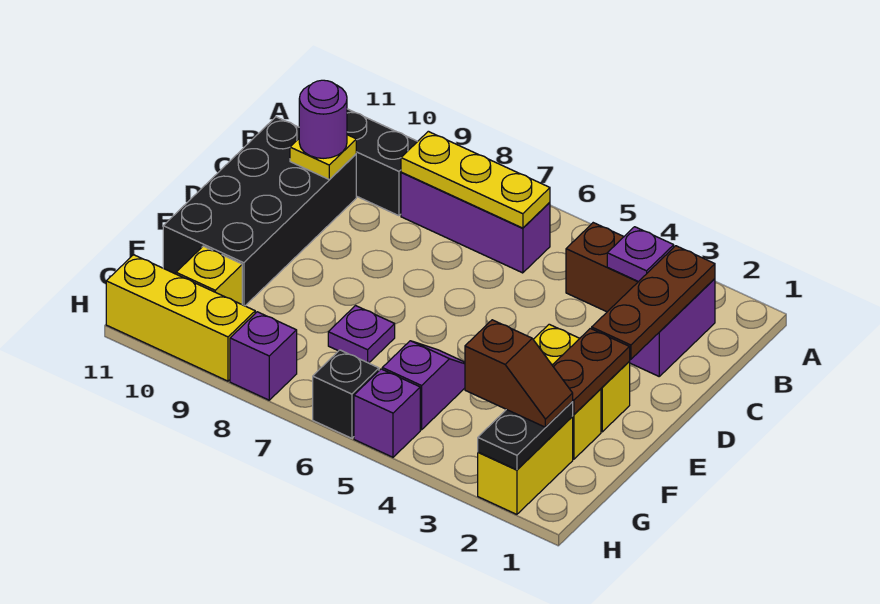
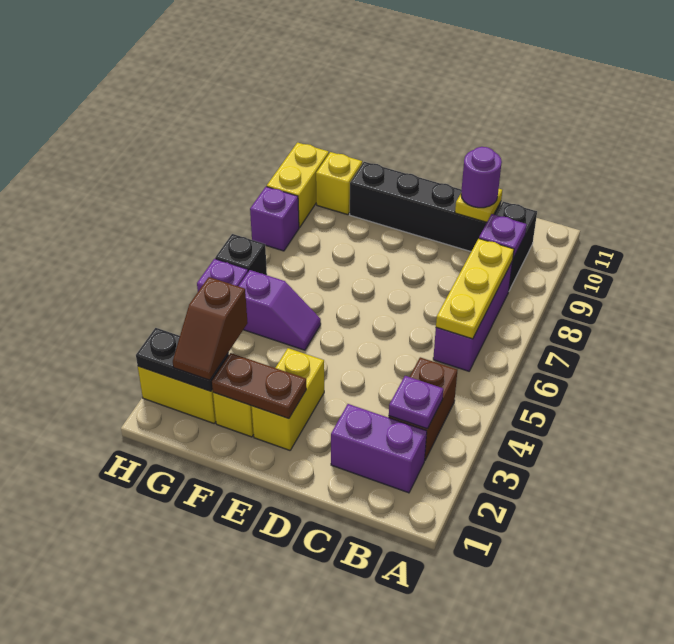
brown 1x3 plate [592,246,715,359] -> none
black 2x4 brick [163,117,356,306] -> black 1x4 brick [350,162,501,252]
purple 1x1 plate [328,306,395,363] -> purple 1x1 plate moved to [479,214,527,258]
yellow 1x3 brick [106,255,255,381] -> yellow 1x2 brick [267,143,329,227]

